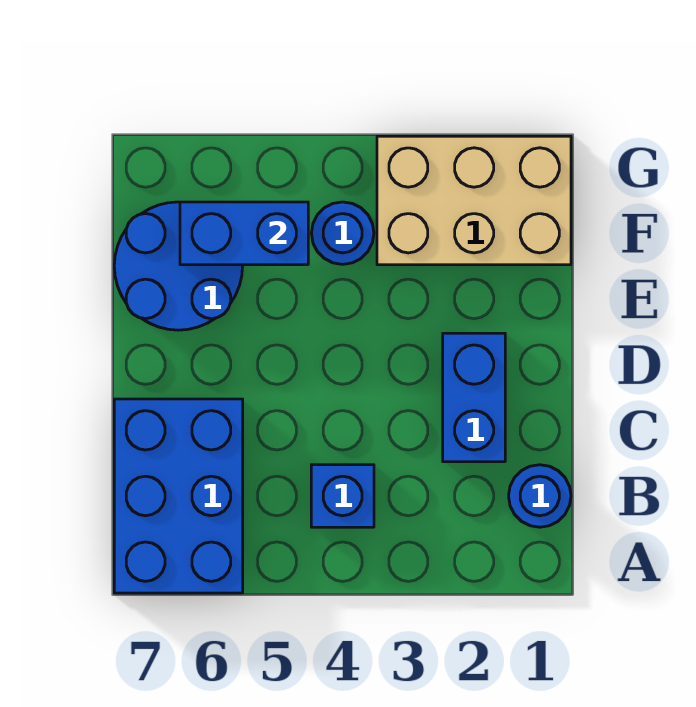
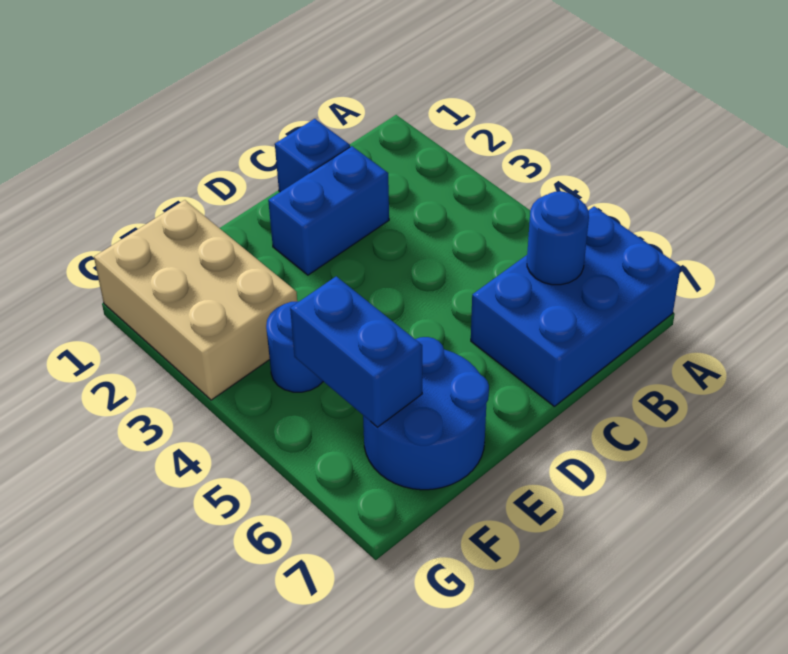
blue 1x1 round brick [509,465,571,527] -> blue 1x1 round brick moved to [527,191,589,285]
blue 1x1 brick [311,465,374,527] -> blue 1x1 brick moved to [275,119,350,192]

